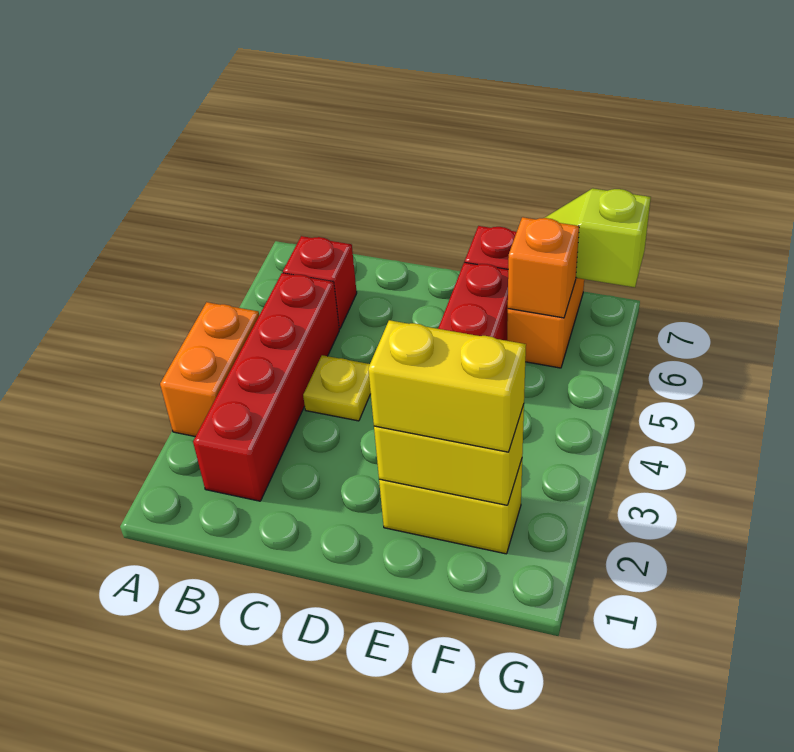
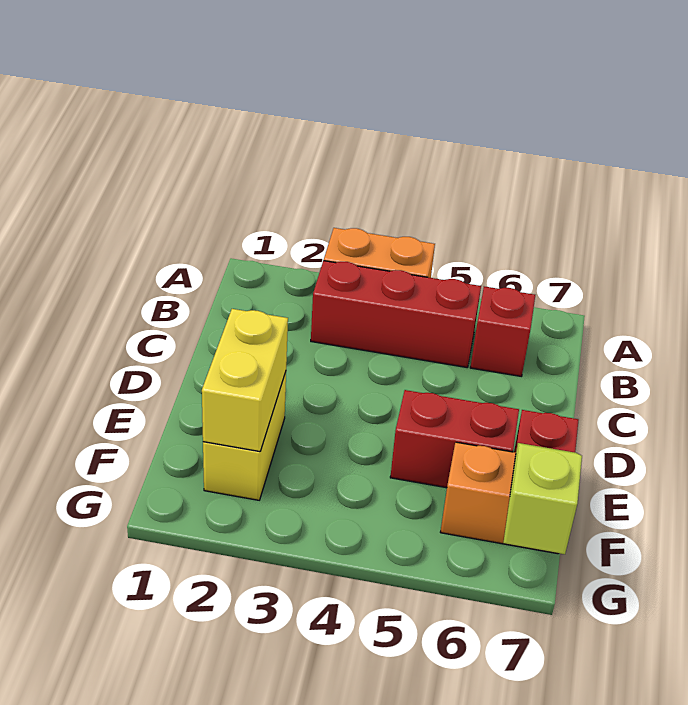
red 1x4 brick [193,273,339,501] -> red 1x3 brick [311,261,481,367]
yellow 1x1 plate [303,355,371,421] -> none
yellow 1x2 brick [368,320,526,452] -> none
orange 1x1 brick [508,217,579,318] -> none

